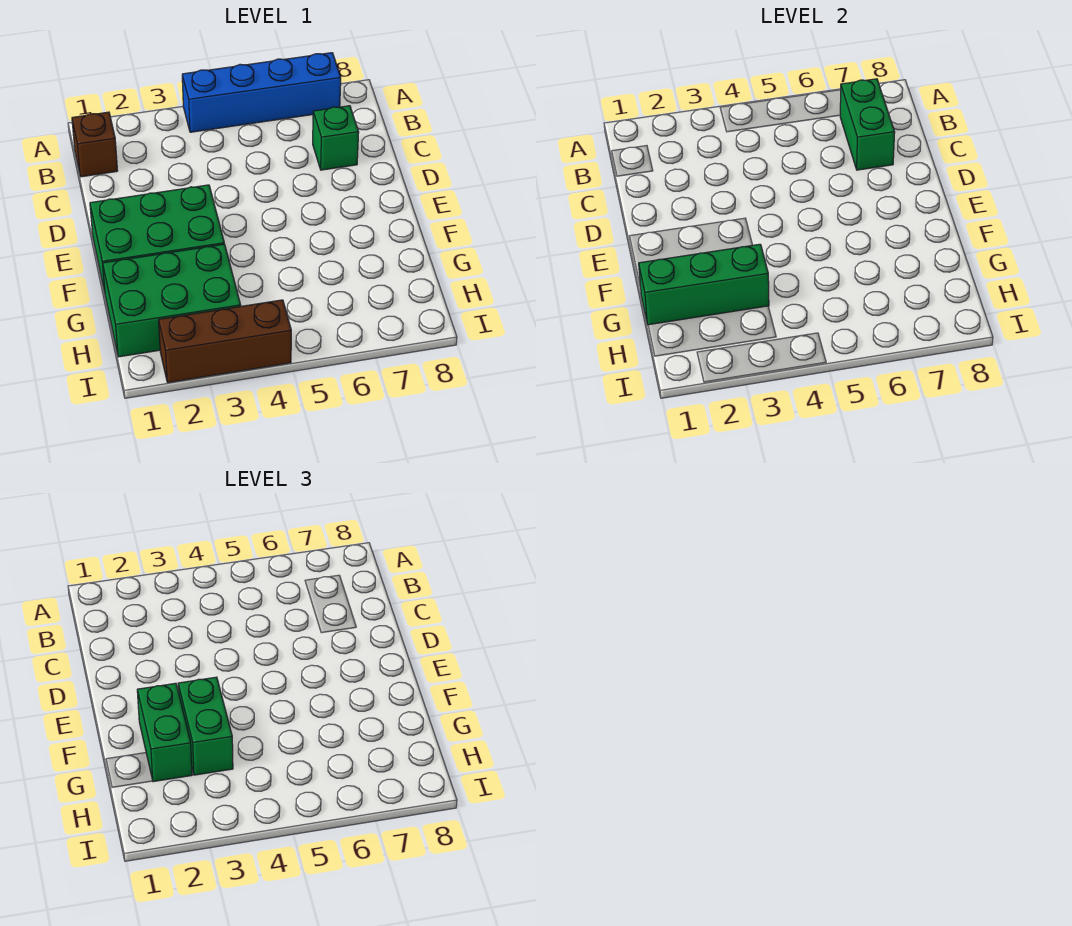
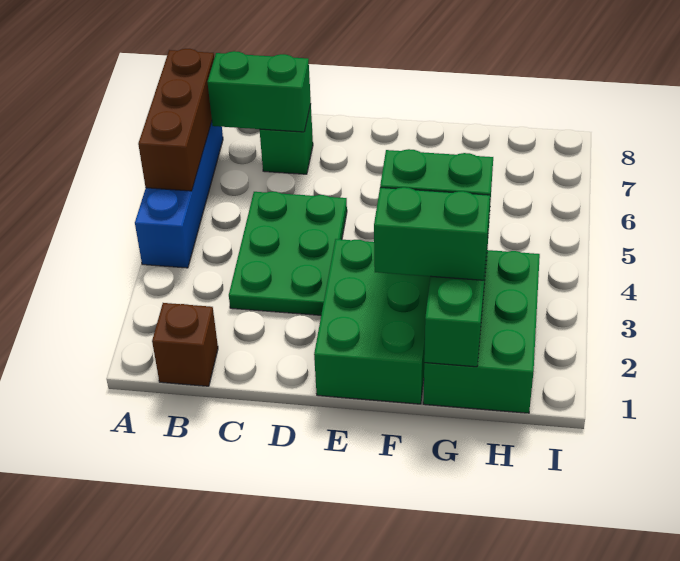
none -> green 2x3 plate [229,192,347,315]
brown 1x3 brick [159,300,291,383] -> brown 1x3 brick moved to [138,49,214,191]

